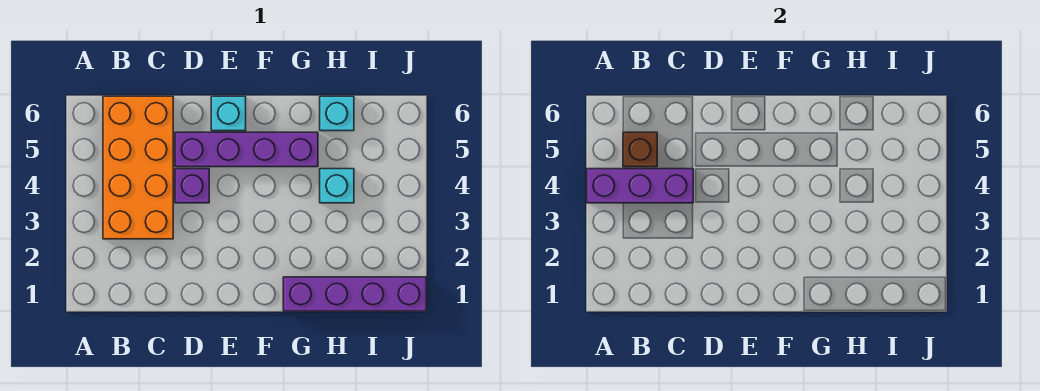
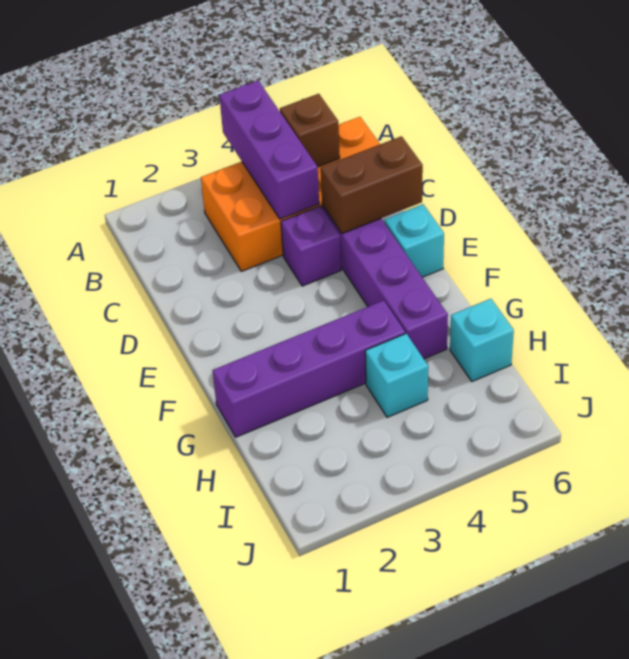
none -> brown 1x2 brick [321,136,423,234]
purple 1x4 brick [283,277,426,311] -> purple 1x4 brick turned to [212,300,405,437]

